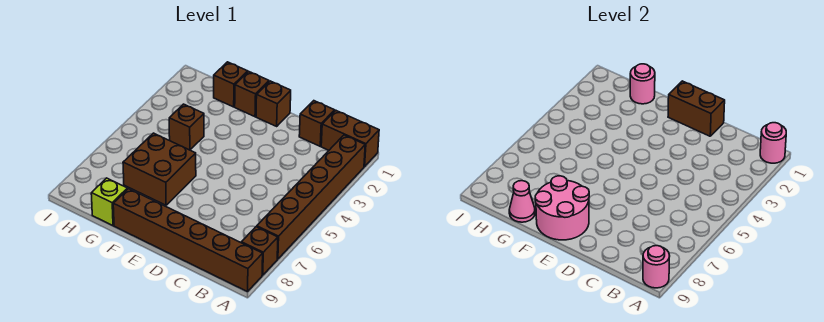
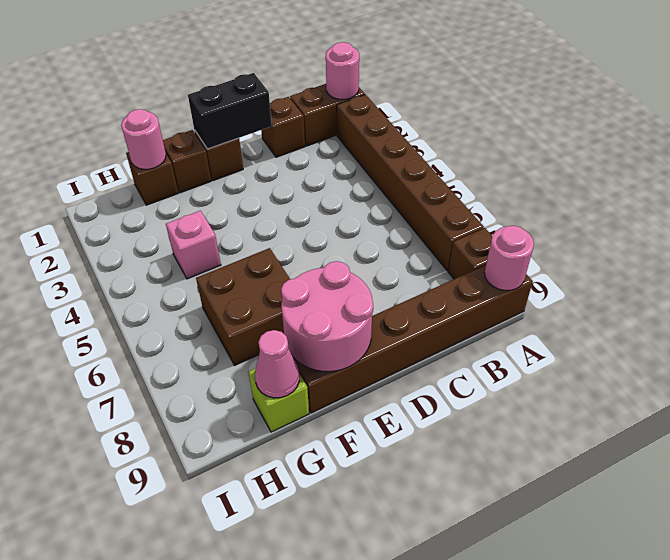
brown 1x2 brick [668,81,725,136] -> black 1x2 brick [188,73,272,149]
brown 1x1 brick [169,104,204,150] -> pink 1x1 brick [166,211,221,279]

